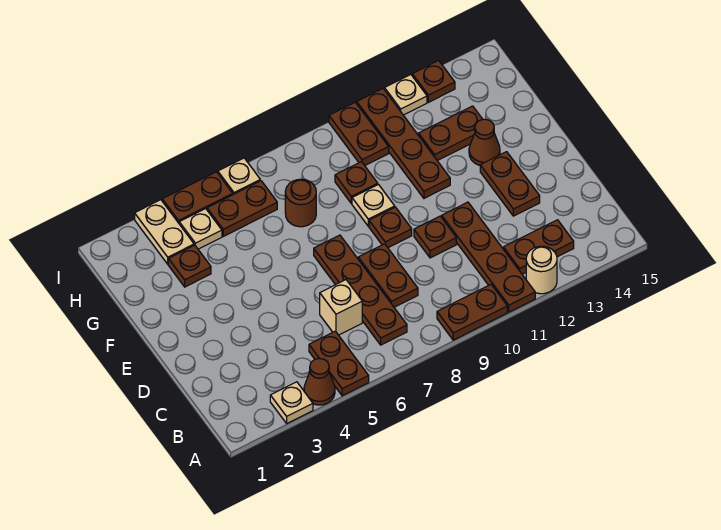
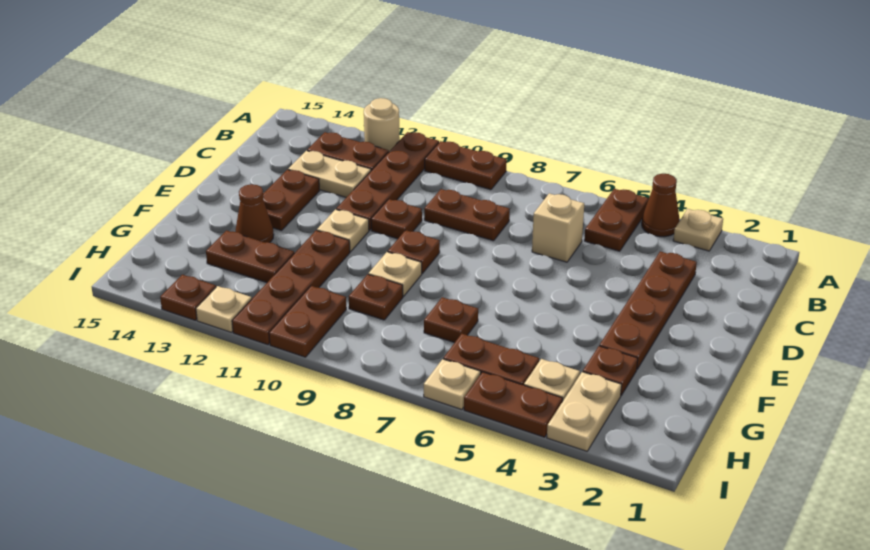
brown 1x4 plate [314,235,407,345] -> brown 1x4 plate moved to [600,251,697,369]
brown 1x2 plate [358,244,418,307] -> brown 1x2 plate turned to [424,189,510,241]
none -> tan 1x2 plate [288,151,371,197]
none -> tan 1x1 plate [317,209,369,252]
brown 1x1 round brick [285,179,316,227] -> brown 1x1 plate [424,297,478,343]

